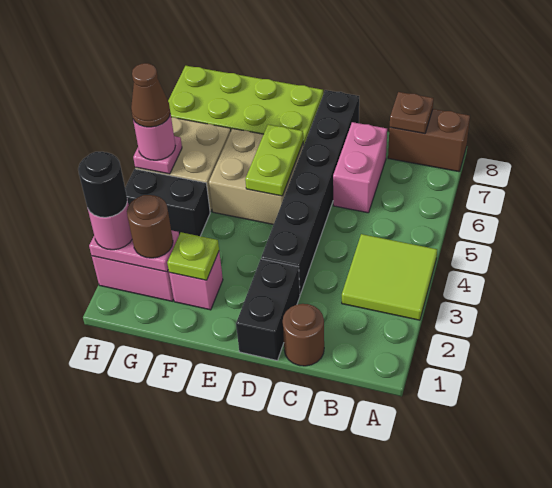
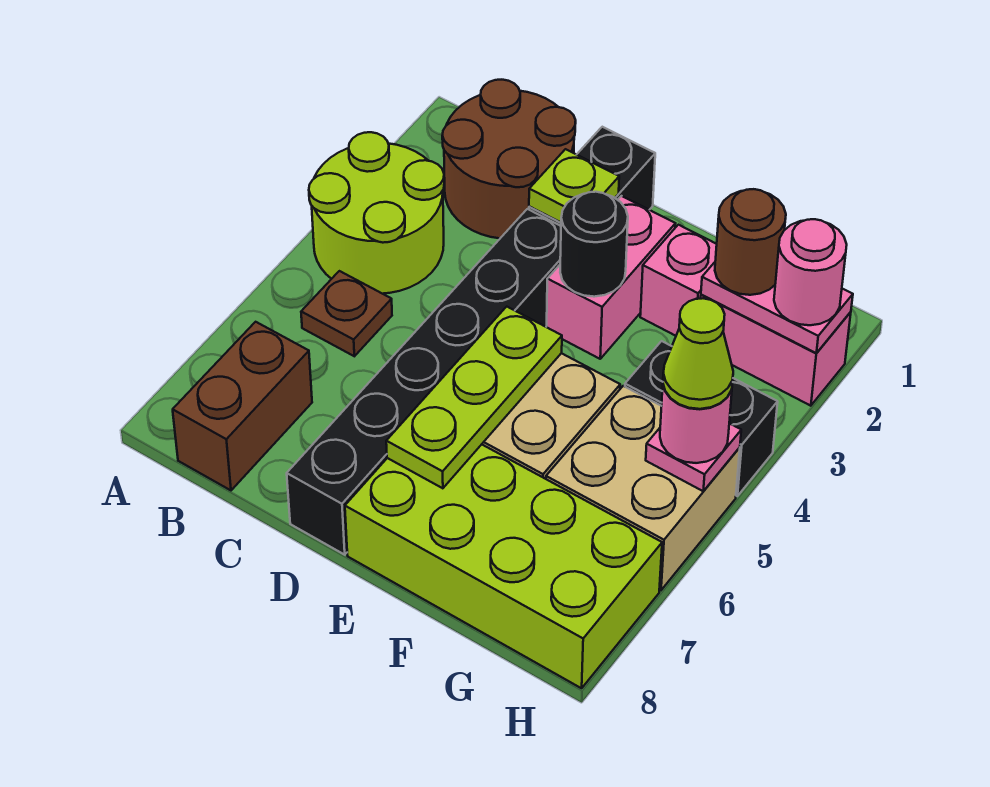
lime 2x2 tile [342,234,437,320] -> lime 2x2 round brick [309,132,444,294]
brown 1x2 brick [388,109,470,172] -> brown 1x2 brick turned to [173,322,312,490]
brown 1x1 plate [390,92,434,134] -> brown 1x1 plate moved to [301,271,392,356]
brown 1x1 round brick [283,304,324,366] -> brown 2x2 round brick [442,80,576,238]
pink 1x2 brick [333,122,387,213] -> pink 1x2 brick moved to [547,196,675,359]
lime 1x2 plate [245,125,303,196] -> lime 1x3 plate [386,307,562,488]
lime 1x1 plate [167,232,219,280] -> lime 1x1 plate moved to [529,149,619,222]
black 1x1 round brick [78,152,127,217] -> black 1x1 round brick moved to [560,192,628,297]
brown 1x1 cone [131,63,170,127] -> lime 1x1 cone [663,298,733,409]

